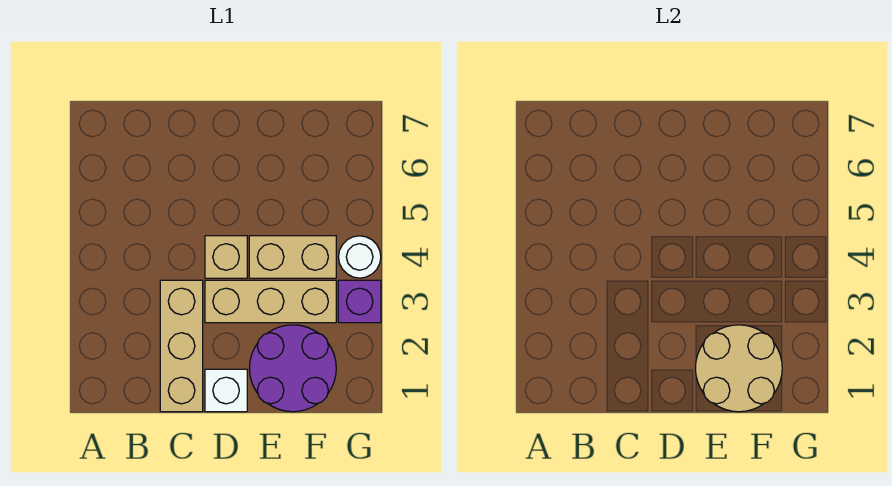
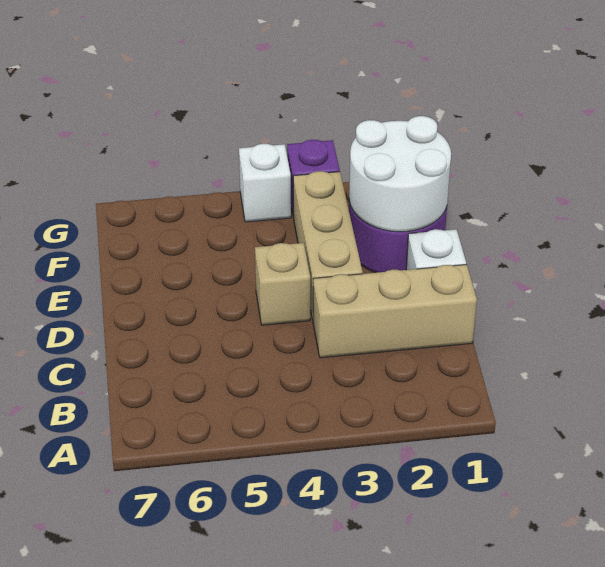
tan 2x2 round brick [695,325,782,412] -> white 2x2 round brick [349,116,451,232]
tan 1x2 brick [249,236,336,278] -> none
white 1x1 round brick [339,236,381,278] -> white 1x1 brick [239,144,291,222]

